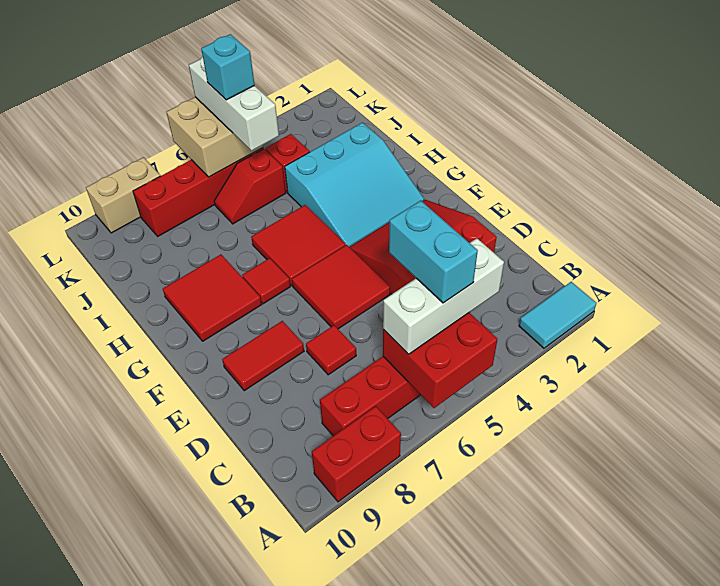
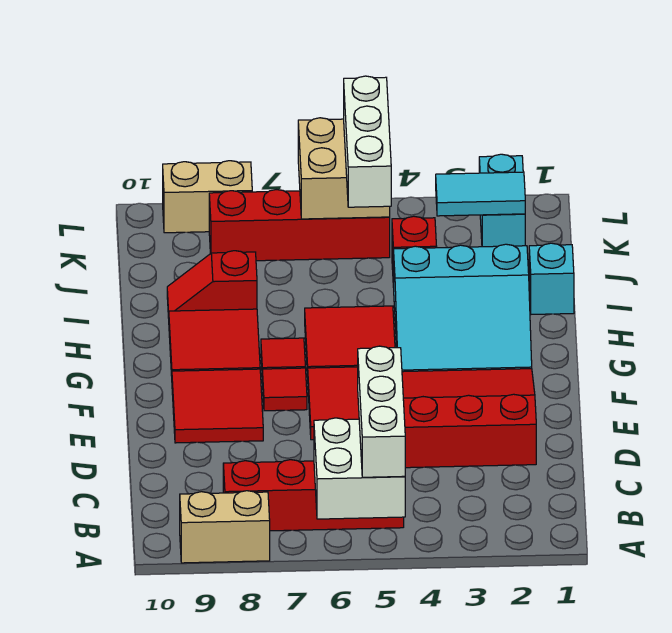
cyan 1x2 tile [519,282,597,348] -> cyan 1x2 tile moved to [436,172,525,216]
red 2x2 brick [383,313,498,408] -> white 2x2 brick [314,418,405,519]
red 1x2 brick [312,406,401,502] -> tan 1x2 brick [180,491,270,563]
white 1x3 brick [383,238,504,354] -> white 1x3 brick turned to [358,346,405,477]
cyan 1x2 brick [389,201,478,303] -> cyan 1x2 brick moved to [479,154,525,247]
red 1x1 tile [306,325,356,375] -> red 1x1 tile moved to [262,368,307,411]
red 1x2 tile [222,321,304,391] -> red 2x2 tile [172,369,263,443]
red 1x2 slope [214,149,286,224] -> red 1x2 slope moved to [167,251,257,318]
cyan 1x1 brick [201,34,255,100] -> cyan 1x1 brick moved to [529,243,574,314]

